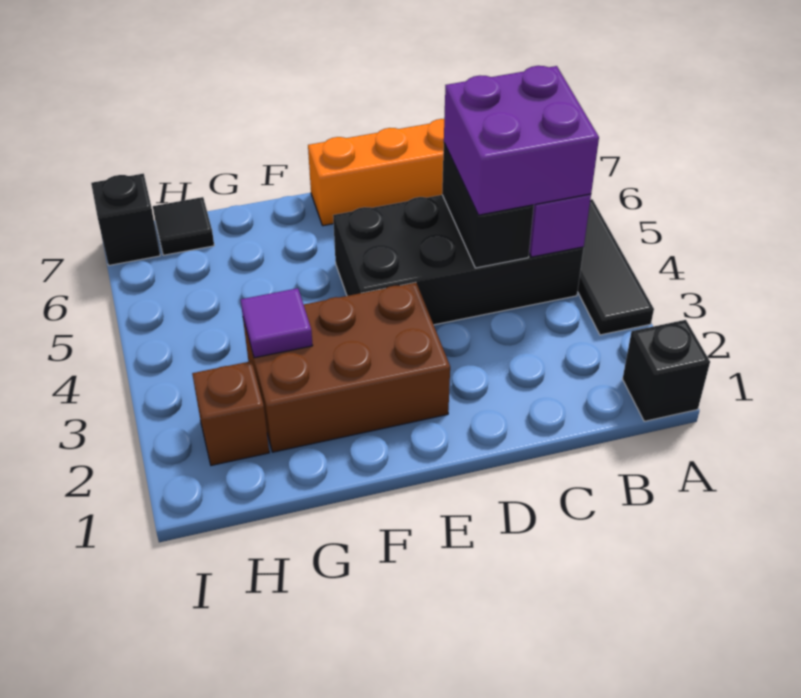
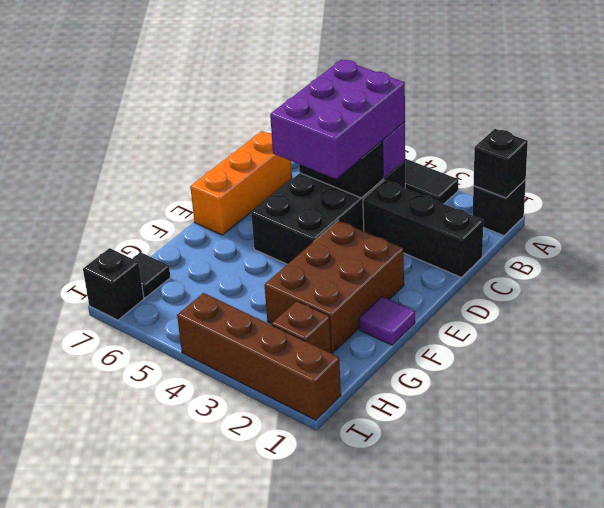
none -> black 1x1 brick [474,129,528,198]
purple 2x2 brick [444,66,599,215] -> purple 2x3 brick [270,60,405,179]
none -> black 1x3 brick [363,180,483,277]
purple 1x1 tile [241,288,313,358] -> purple 1x1 tile moved to [359,297,415,345]
none -> brown 1x4 brick [177,293,341,420]

